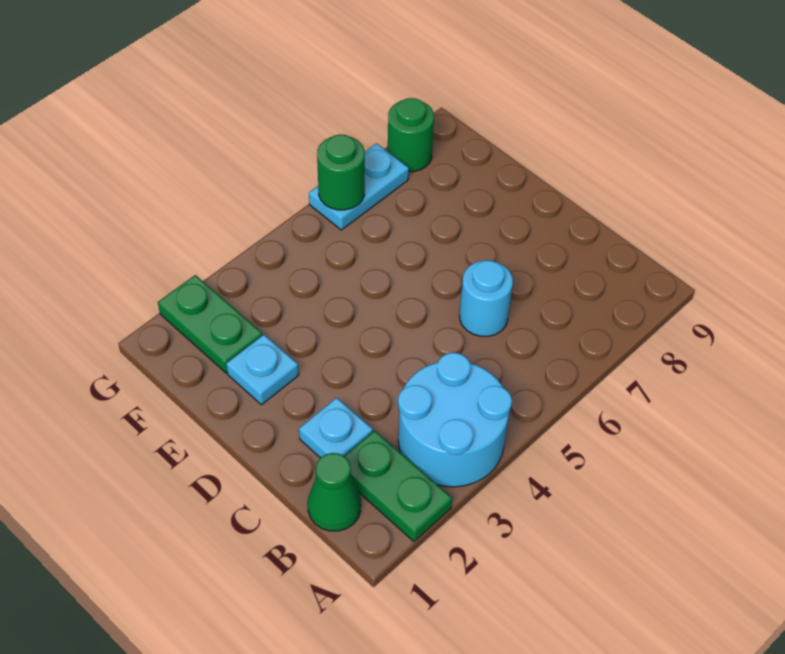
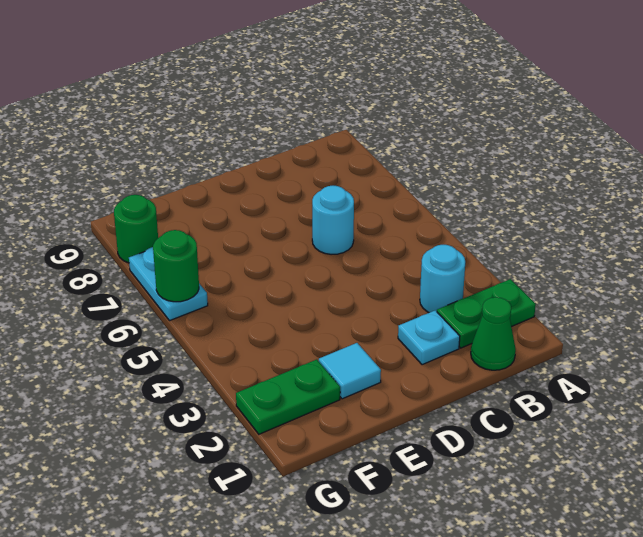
cyan 2x2 round brick [398,353,512,487] -> cyan 1x1 round brick [420,245,465,313]
cyan 1x1 plate [226,335,299,405] -> cyan 1x1 tile [319,343,381,399]

